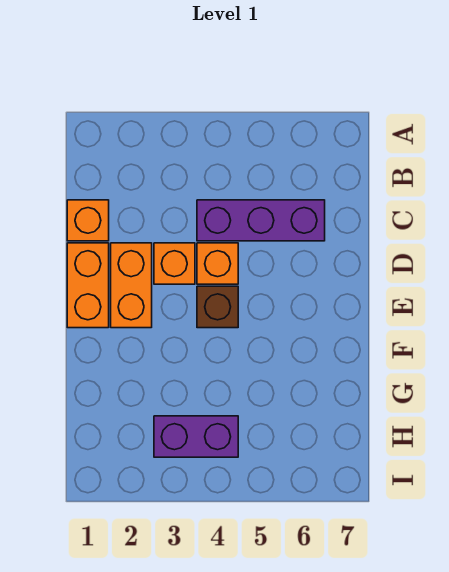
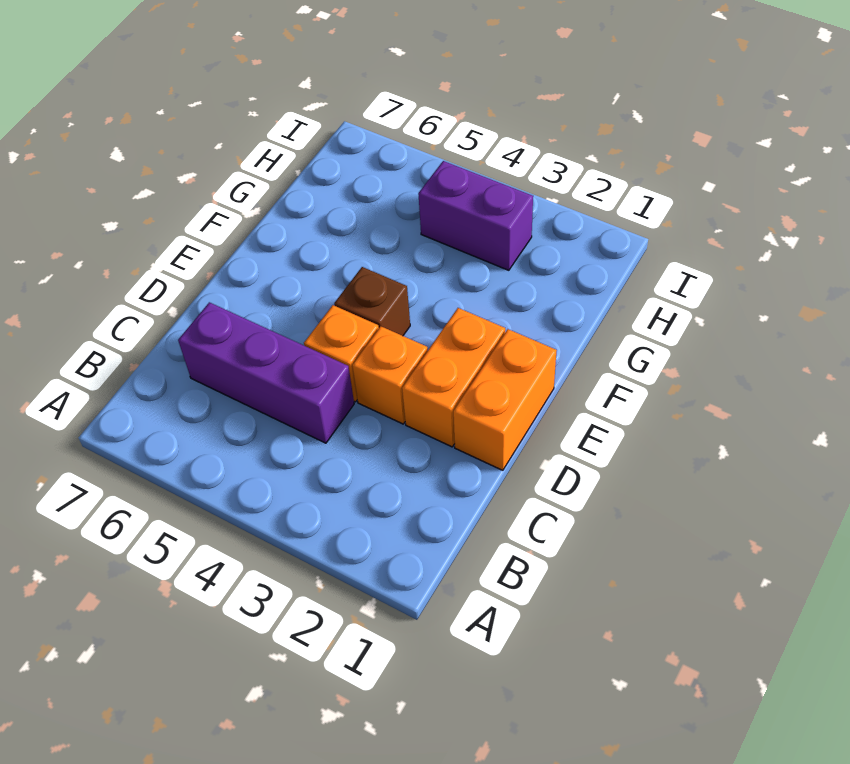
orange 1x1 brick [67,200,109,241] -> none

